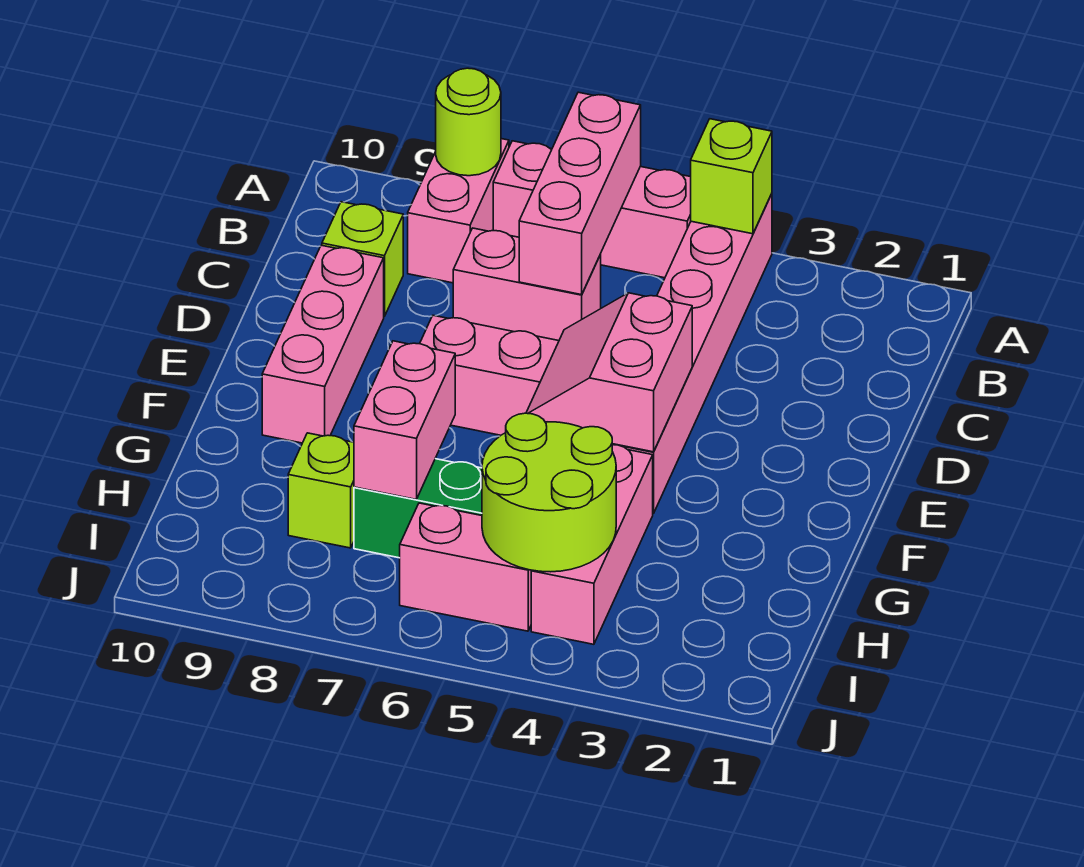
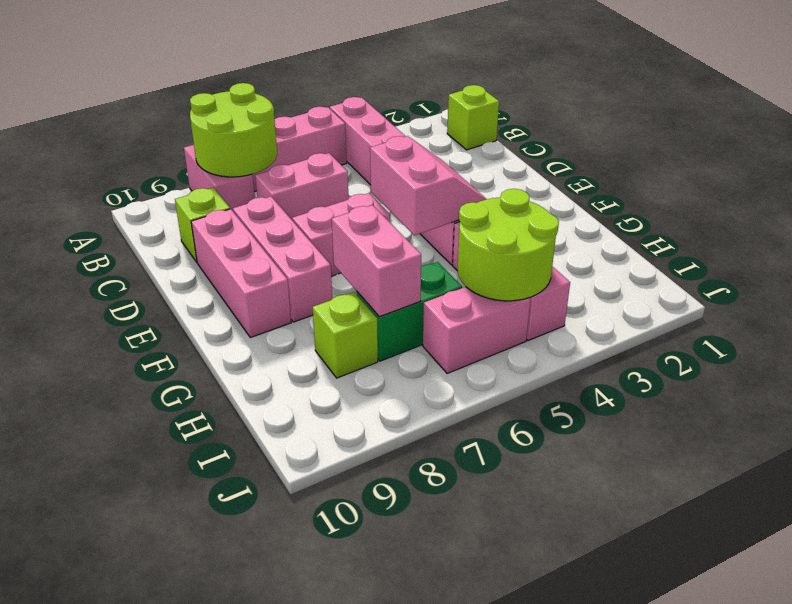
lime 1x1 brick [691,119,772,234] -> lime 1x1 brick moved to [447,85,499,150]
pink 1x3 brick [519,92,641,295] -> pink 1x3 brick moved to [233,197,332,322]
lime 1x1 round brick [436,68,501,176] -> lime 2x2 round brick [190,83,277,177]
pink 2x2 slope [526,293,692,452] -> pink 2x2 slope turned to [370,136,486,235]

